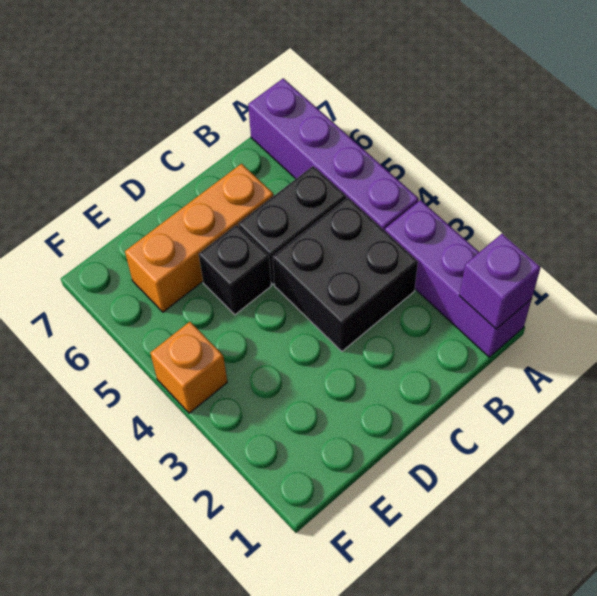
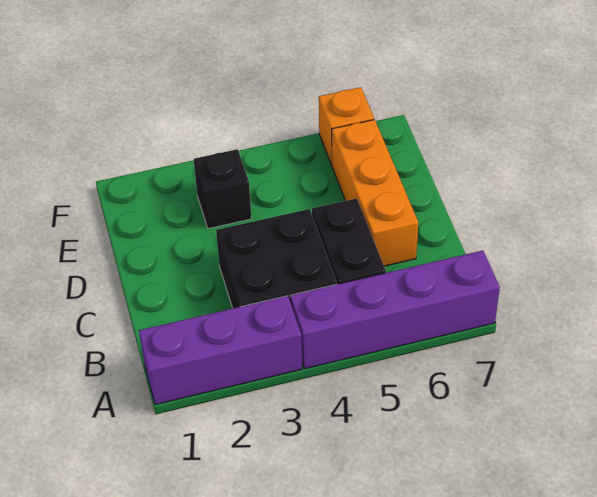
purple 1x1 brick [459,234,541,329] -> none
black 1x1 brick [199,225,271,315] -> black 1x1 brick moved to [194,149,251,229]
orange 1x1 brick [150,322,227,413] -> orange 1x1 brick moved to [319,87,374,165]

